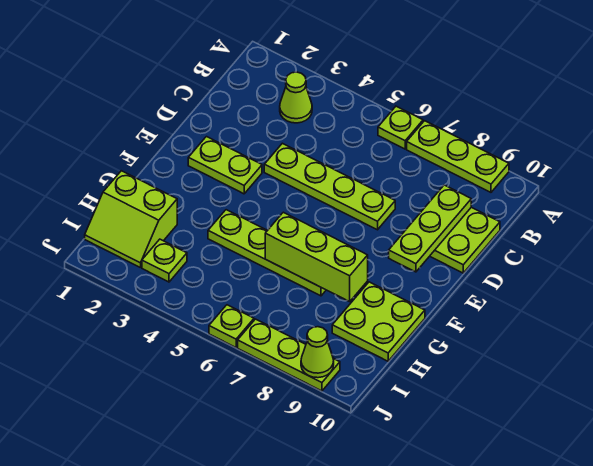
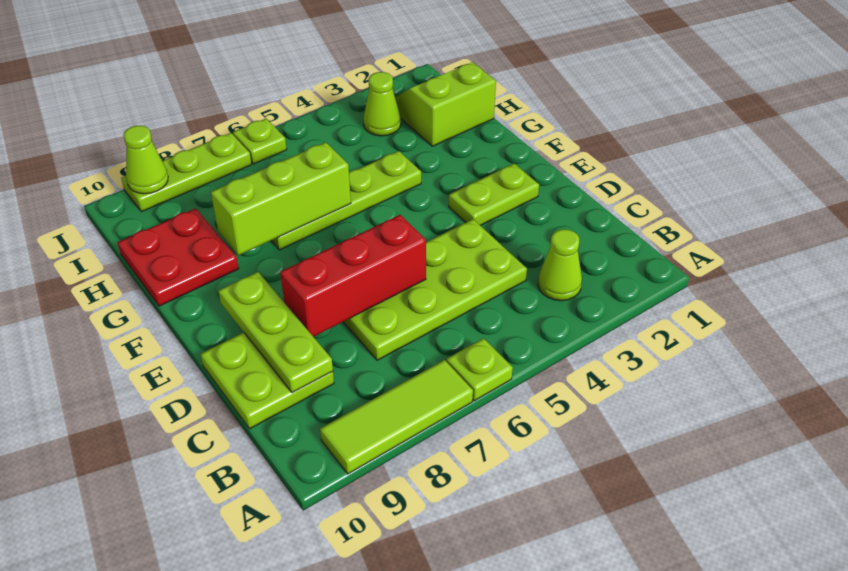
lime 1x3 plate [407,121,509,192] -> lime 1x3 tile [320,360,473,474]
lime 1x4 plate [264,143,395,230] -> lime 2x4 plate [344,219,527,360]
none -> red 1x3 brick [280,215,426,337]
lime 2x2 plate [332,282,425,361] -> red 2x2 plate [118,208,239,306]
lime 1x1 plate [142,239,187,282] -> lime 1x1 cone [363,72,401,136]

